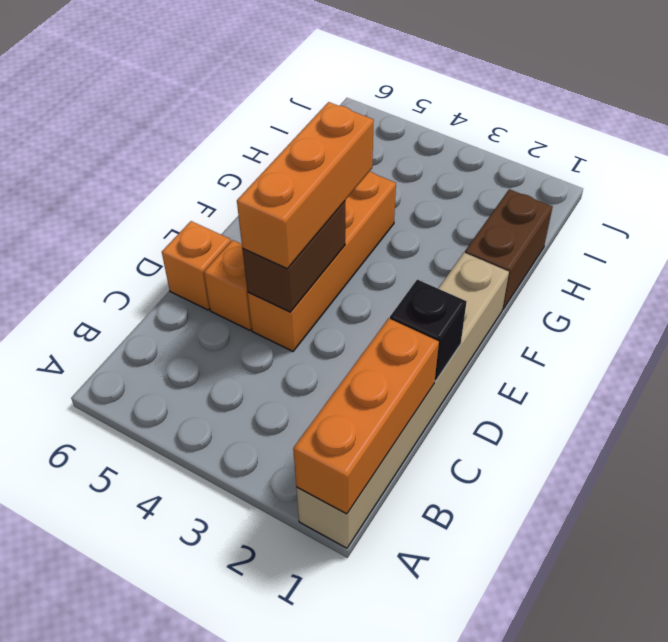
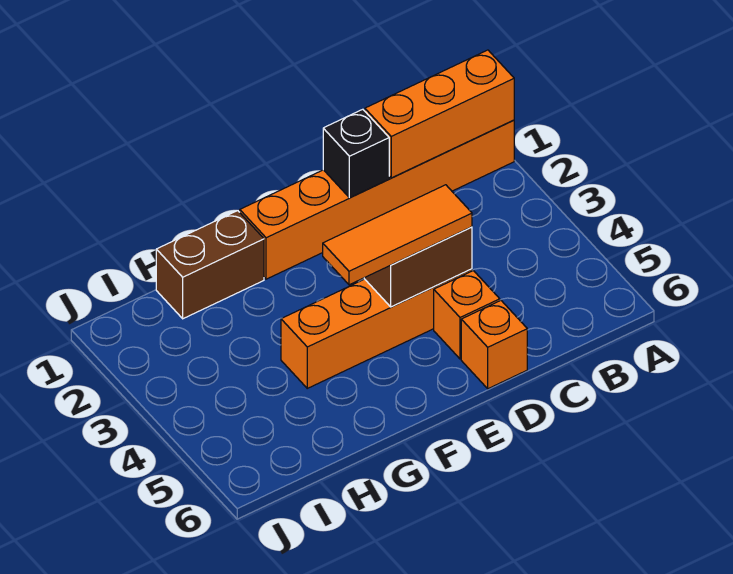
tan 1x6 brick [296,253,509,548] -> orange 1x6 brick [240,120,514,279]
orange 1x3 brick [237,102,374,269] -> orange 1x3 tile [323,185,472,285]

